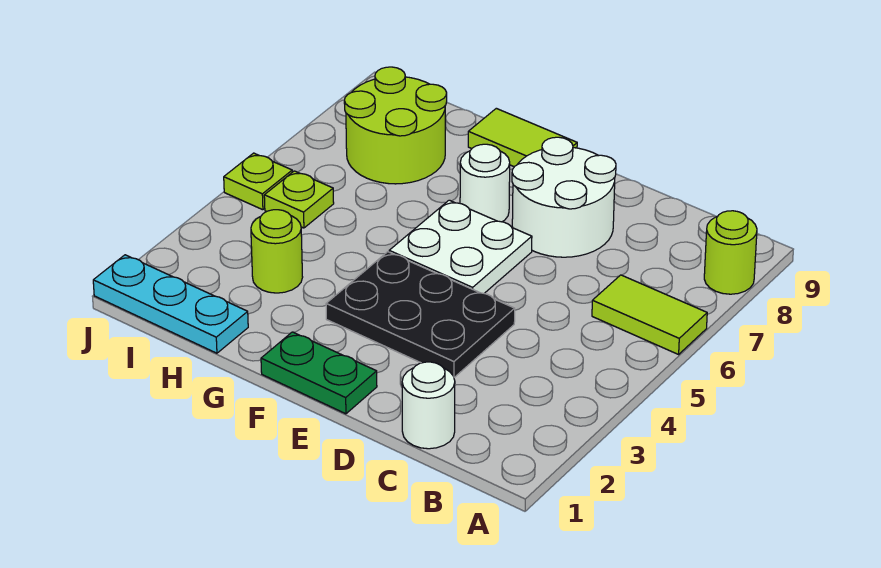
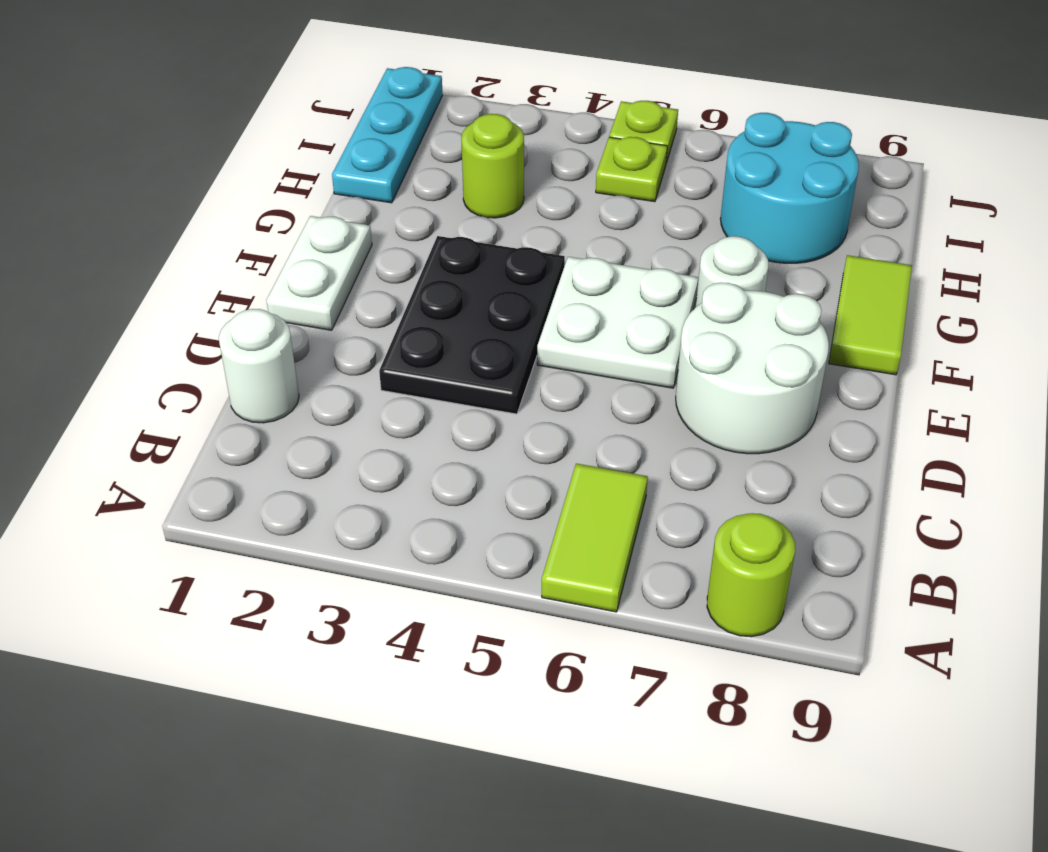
green 1x2 plate [261,332,377,414] -> white 1x2 plate [266,216,372,330]
lime 2x2 round brick [344,67,447,184] -> cyan 2x2 round brick [720,113,859,263]

